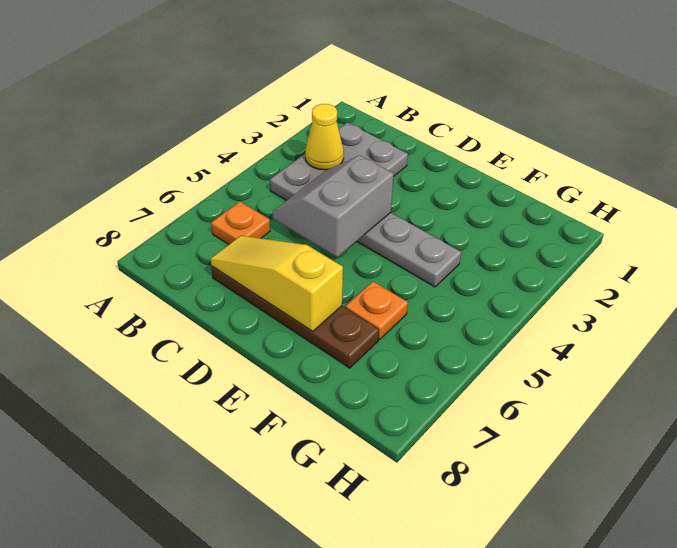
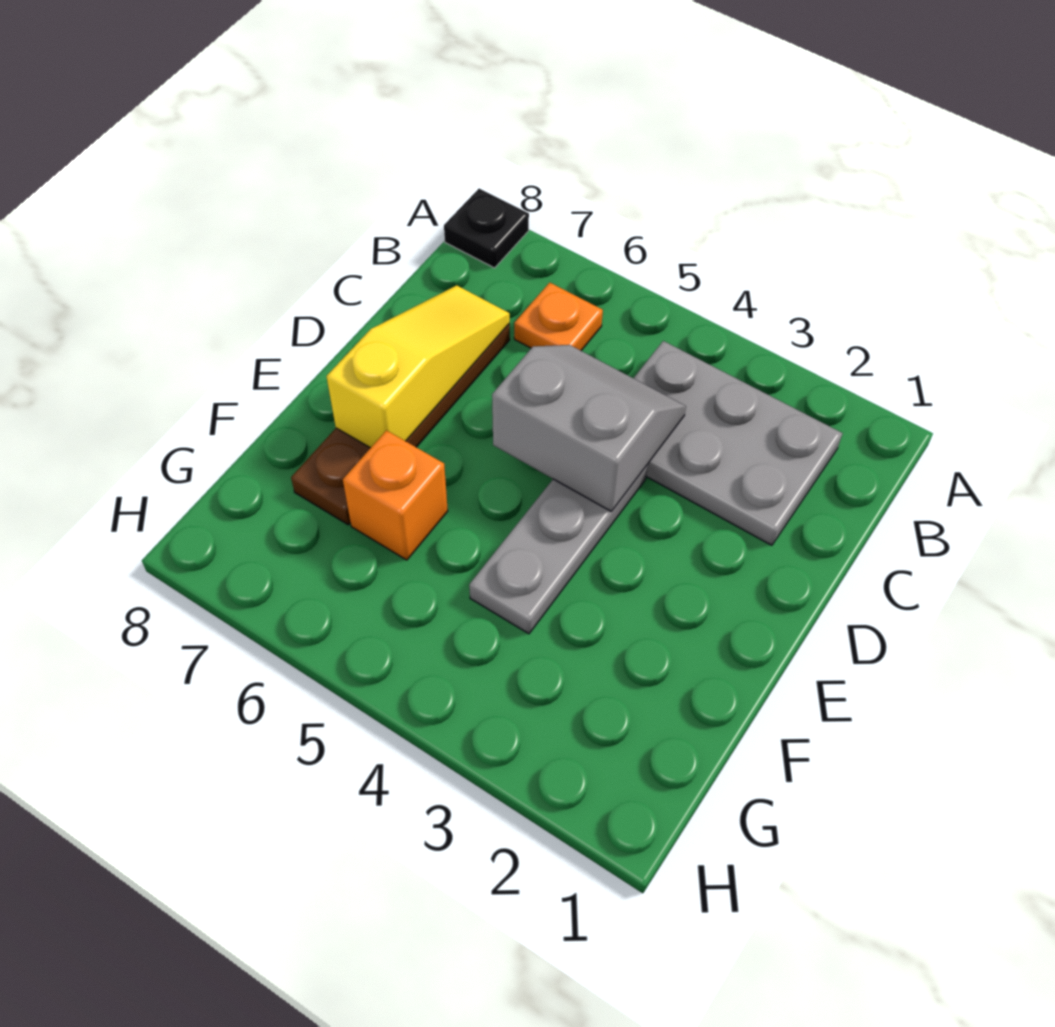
none -> black 1x1 plate [444,189,529,268]
yellow 1x1 cone [305,104,344,170] -> none
orange 1x1 plate [345,281,408,339] -> orange 1x1 brick [343,430,448,560]

